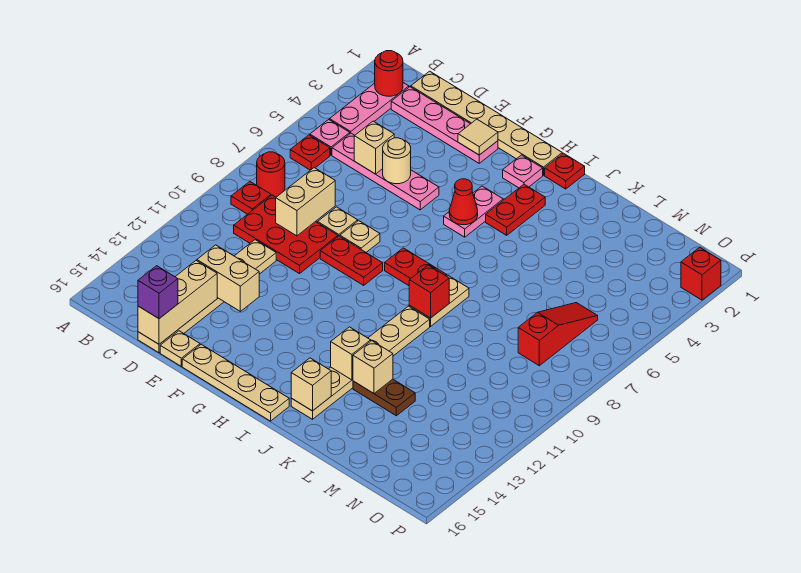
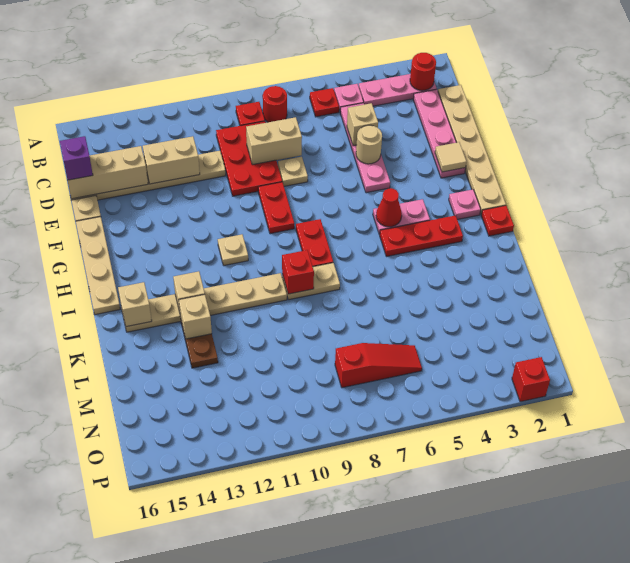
tan 1x2 brick [197,245,259,311] -> tan 1x2 brick turned to [143,136,200,184]
tan 1x1 plate [340,221,380,252] -> tan 1x1 plate moved to [218,234,248,265]
red 1x2 plate [486,184,545,235] -> red 1x3 plate [380,215,463,257]

